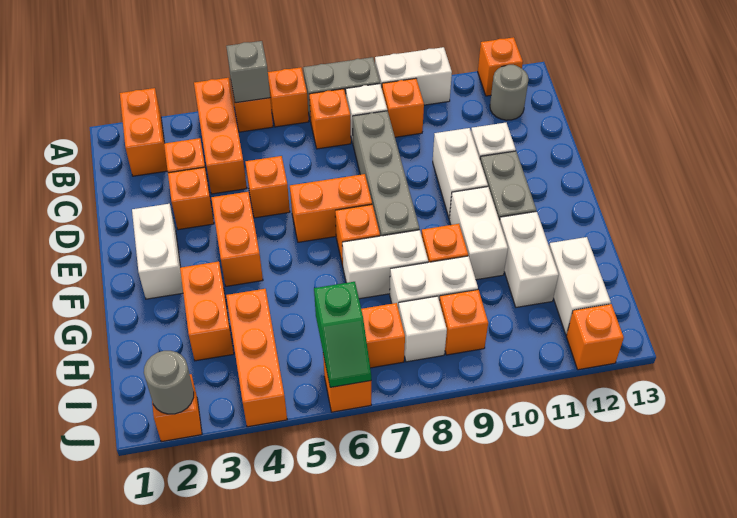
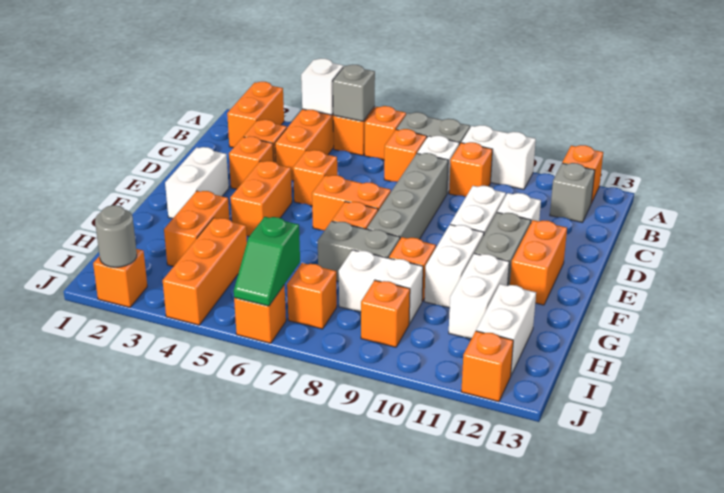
grey 1x1 round brick [490,65,529,120] -> grey 1x1 brick [550,163,595,222]
none -> orange 1x2 brick [510,220,567,305]
white 1x2 brick [342,230,428,299] -> grey 1x2 brick [318,221,400,281]
white 1x1 brick [399,296,447,362] -> white 1x1 brick moved to [301,58,343,115]

